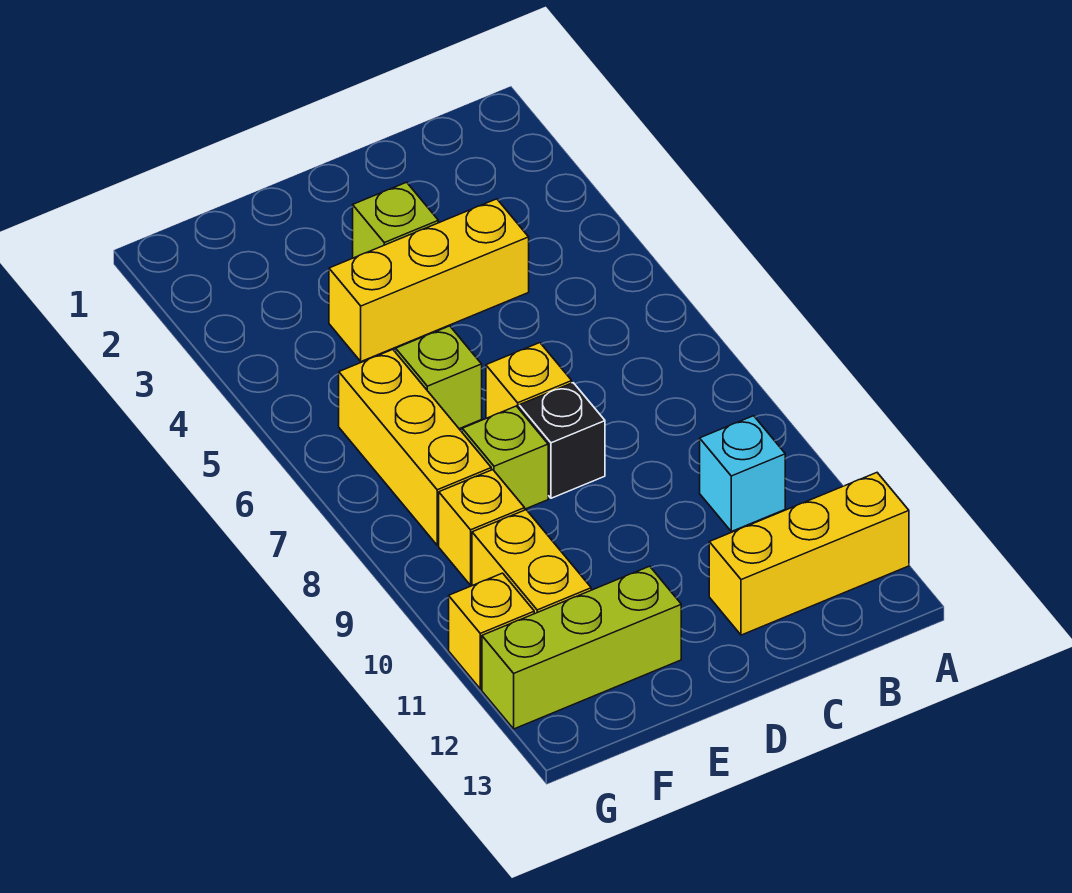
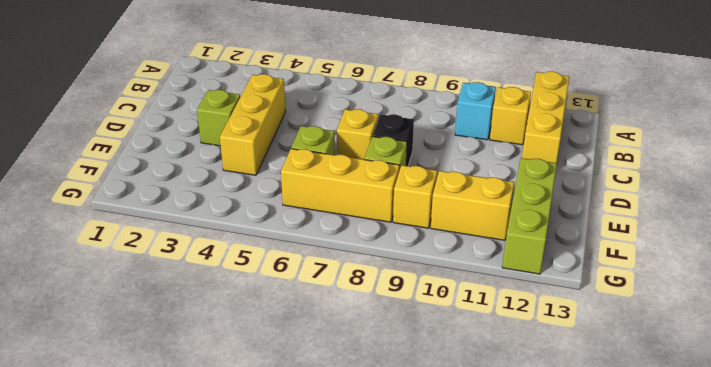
yellow 1x1 brick [449,573,534,689] -> yellow 1x1 brick moved to [490,87,531,145]

